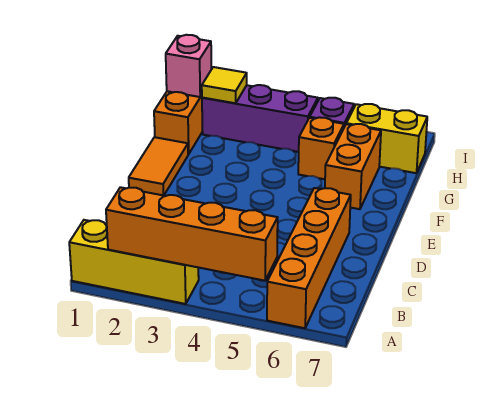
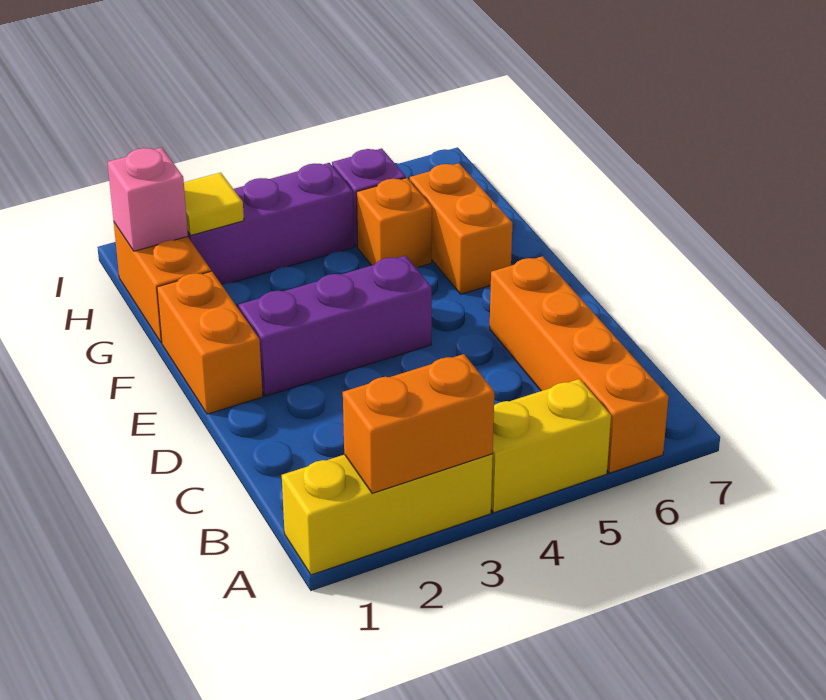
orange 1x4 brick [106,187,278,281] -> orange 1x2 brick [343,354,494,493]
orange 1x2 tile [129,137,188,195] -> orange 1x2 brick [157,271,263,414]
none -> purple 1x3 brick [239,256,432,396]
yellow 1x2 brick [346,104,427,173] -> yellow 1x2 brick moved to [491,379,611,513]

